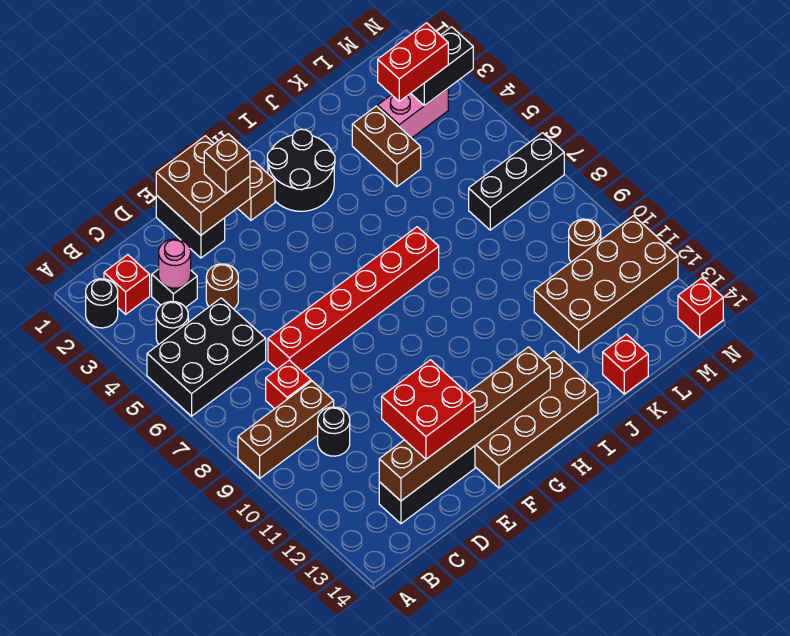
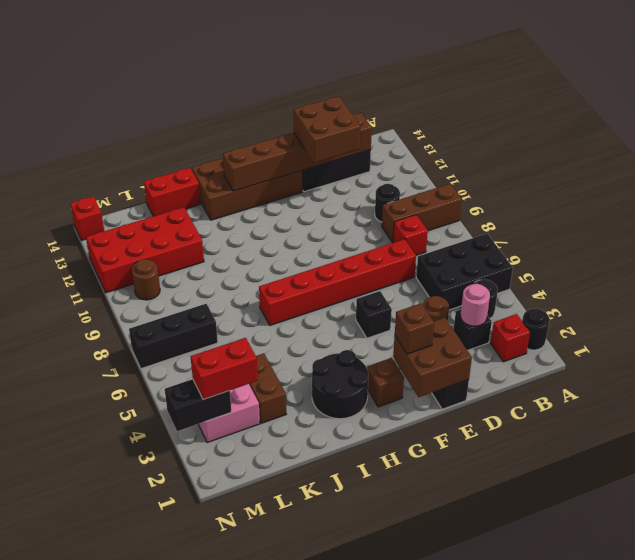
red 2x2 brick [382,360,475,459] -> brown 2x2 brick [293,96,361,163]
none -> black 1x1 brick [356,291,392,338]
brown 2x4 brick [534,216,678,353] -> red 2x4 brick [86,207,204,293]
red 1x1 brick [603,334,648,394] -> red 1x2 brick [144,168,201,216]

